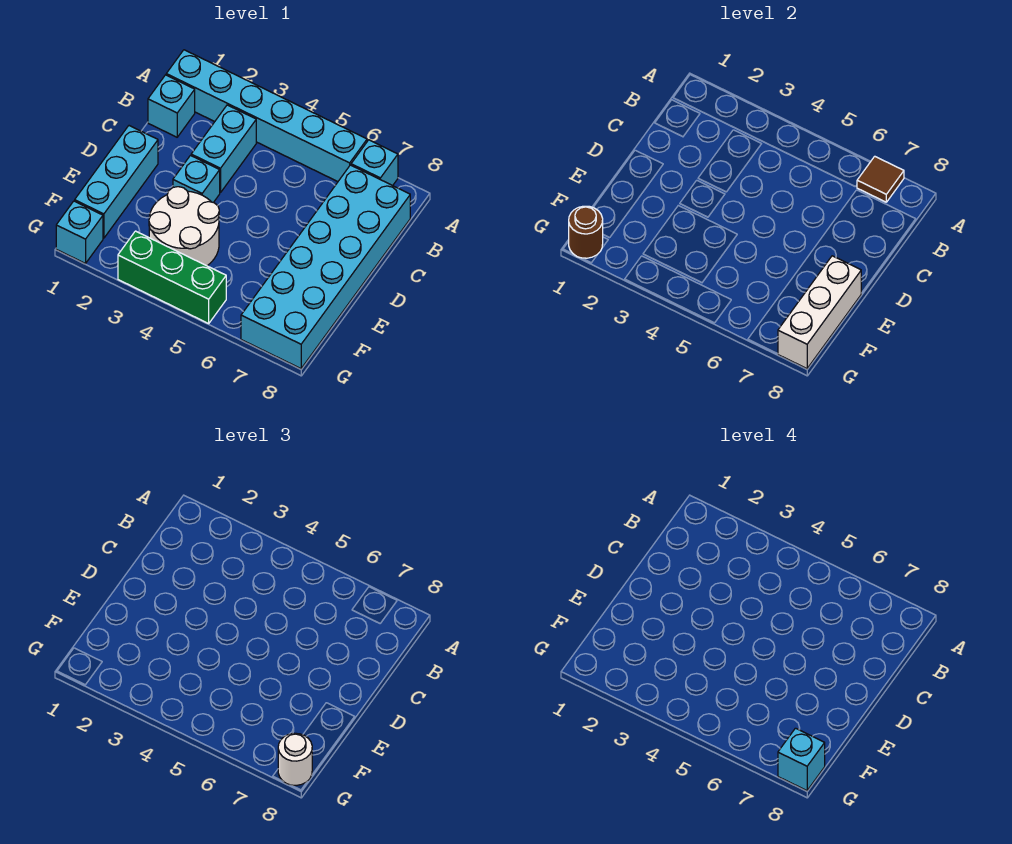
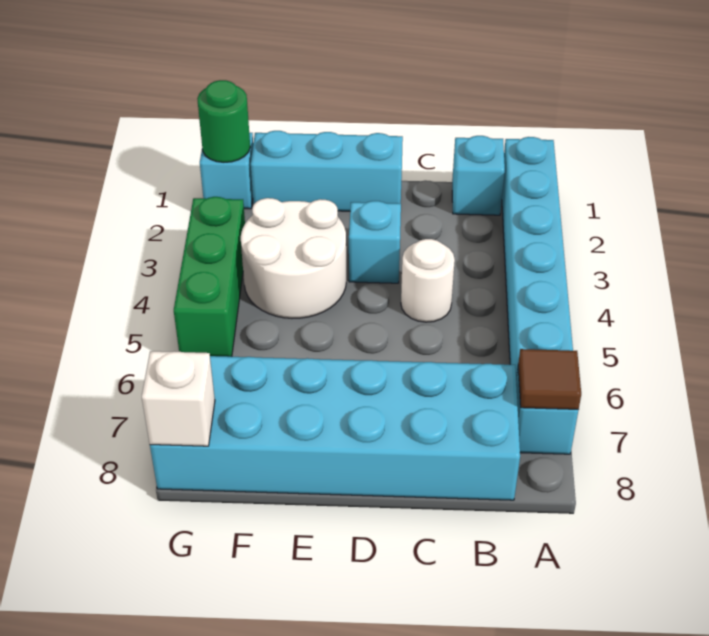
cyan 1x2 brick [191,105,256,193] -> none
white 1x3 brick [778,256,861,369] -> white 1x1 brick [142,351,215,446]
brown 1x1 round brick [569,206,603,258] -> green 1x1 round brick [197,80,250,162]
white 1x1 round brick [278,733,312,785] -> white 1x1 round brick moved to [401,239,455,322]
cyan 1x1 brick [778,728,825,791] -> none

